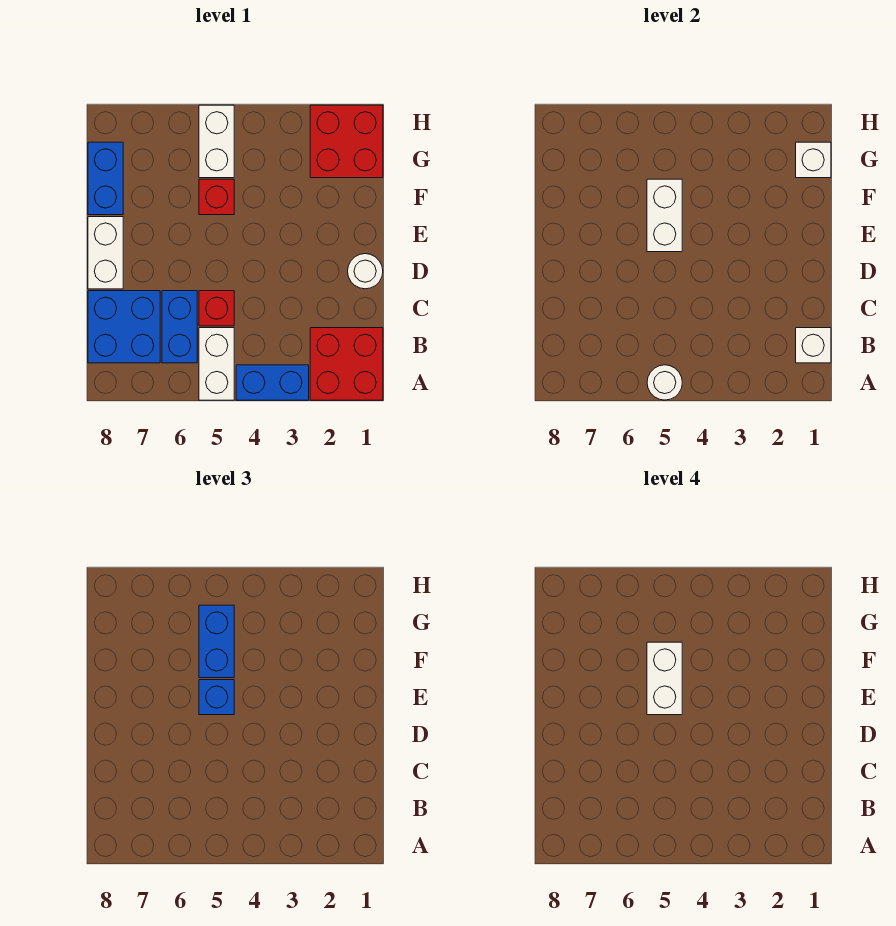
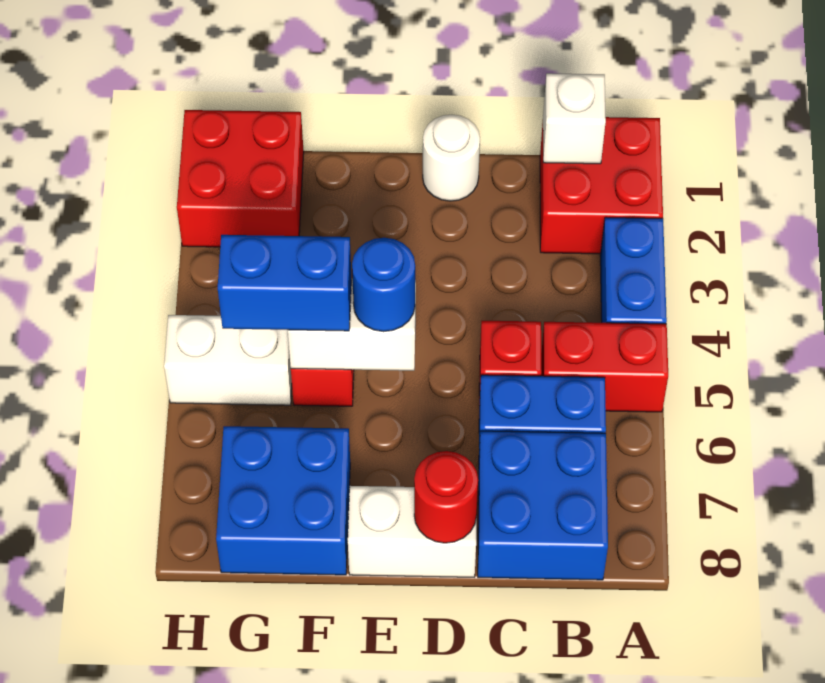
white 1x2 brick [199,328,234,400] -> red 1x2 brick [541,322,668,412]
white 1x1 round brick [647,365,682,400] -> none
none -> red 1x1 round brick [414,451,478,543]
blue 1x1 brick [199,680,234,715] -> blue 1x1 round brick [352,238,415,332]
white 1x2 brick [647,642,682,715] -> none
blue 1x2 brick [88,142,123,215] -> blue 2x2 brick [216,426,350,575]
white 1x1 brick [796,142,831,178] -> none

